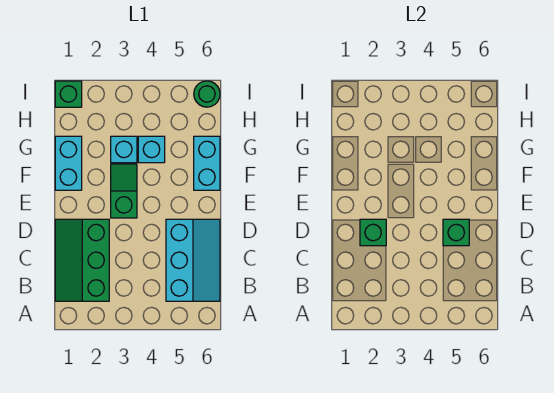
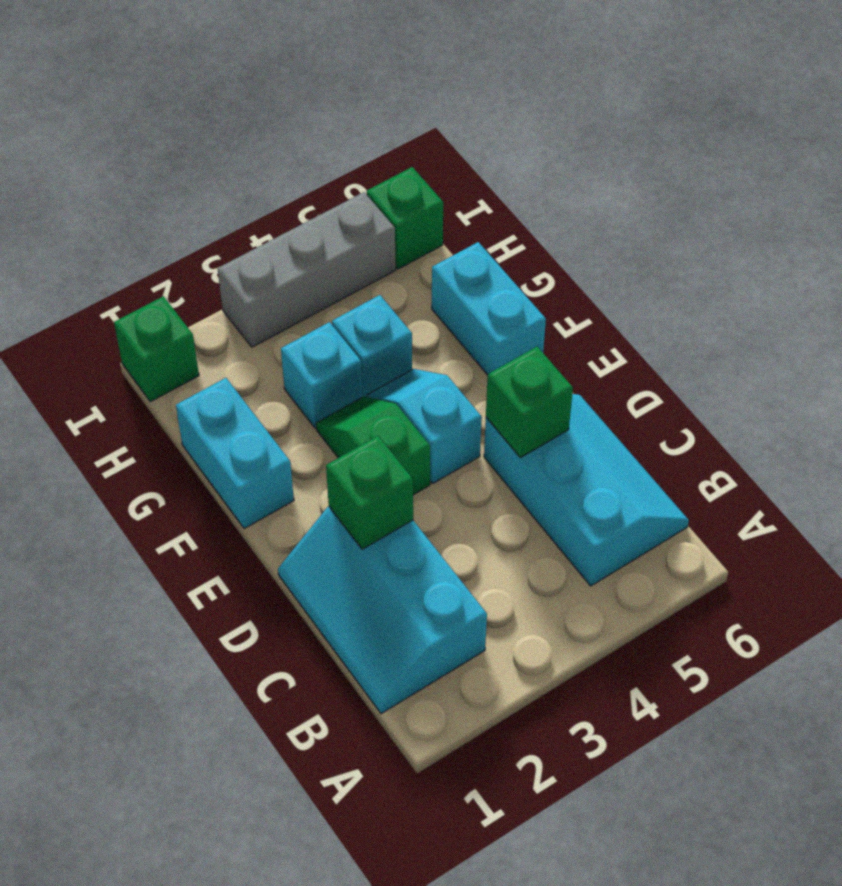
green 2x3 slope [55,219,109,301] -> cyan 2x3 slope [278,507,487,714]
none -> cyan 1x2 slope [367,369,482,484]
none -> grey 1x3 brick [218,192,396,347]
green 1x1 round brick [194,81,220,107] -> green 1x1 brick [367,167,443,269]

